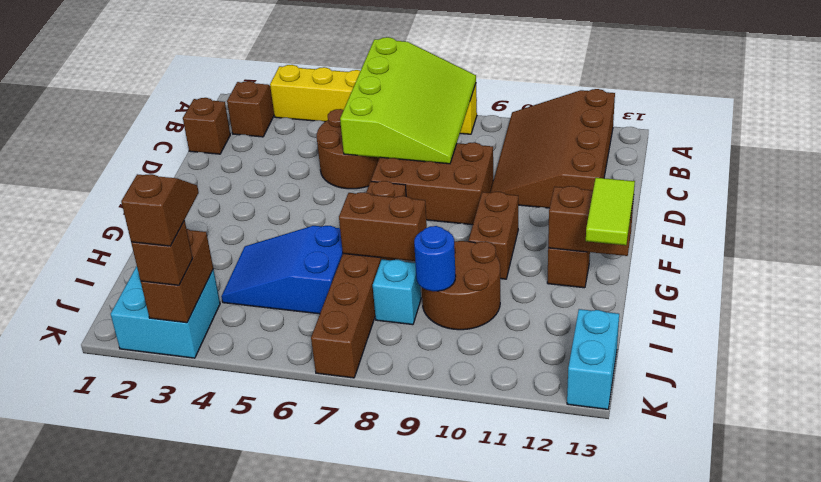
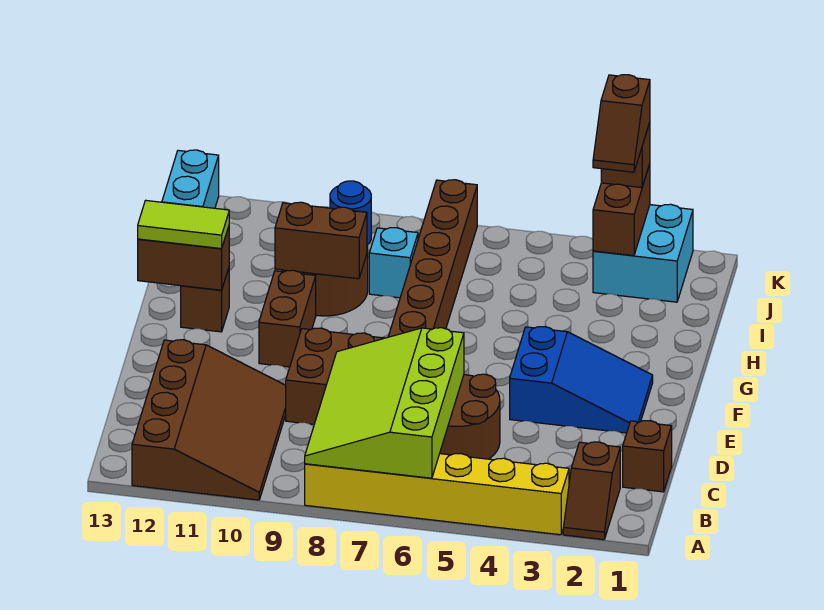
lime 1x2 tile [586,178,635,245] -> lime 1x2 tile turned to [138,200,229,249]
blue 2x3 slope [221,226,343,314] -> blue 2x3 slope moved to [510,327,653,433]
brown 1x2 brick [339,192,427,261] -> brown 1x2 brick moved to [275,202,367,279]

